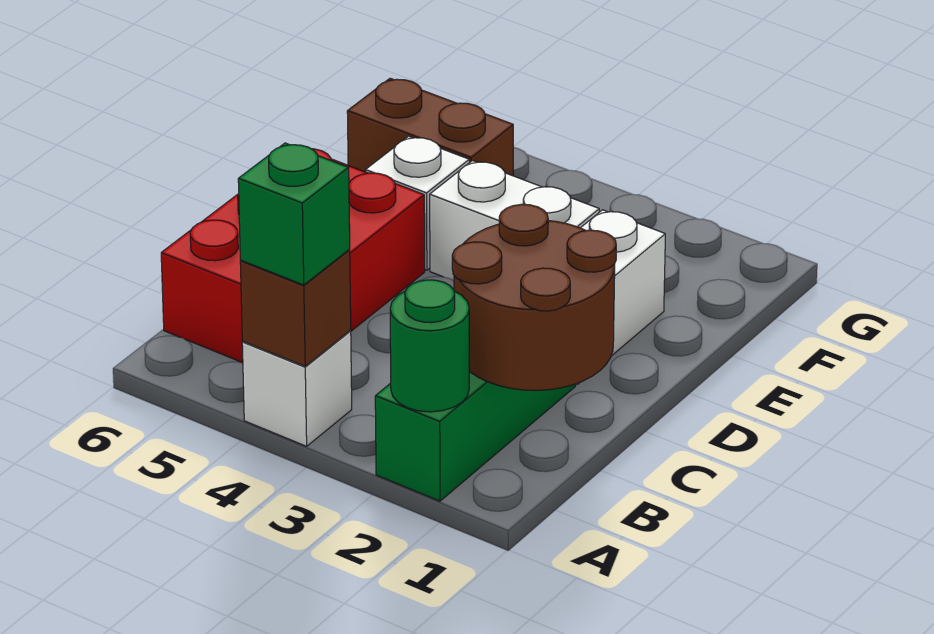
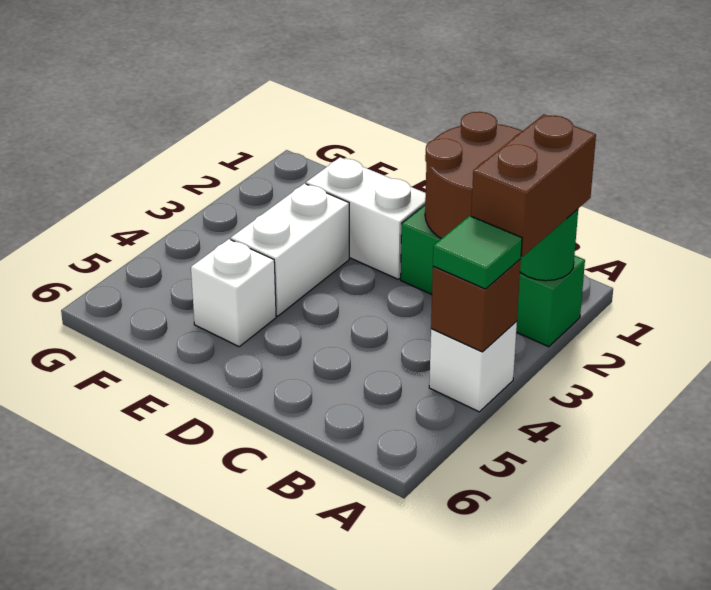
green 1x1 brick [238,143,350,285] -> green 1x1 tile [433,216,522,289]
red 2x3 brick [161,149,425,363] -> none
brown 1x2 brick [347,78,513,176] -> brown 1x2 brick moved to [471,114,596,257]

